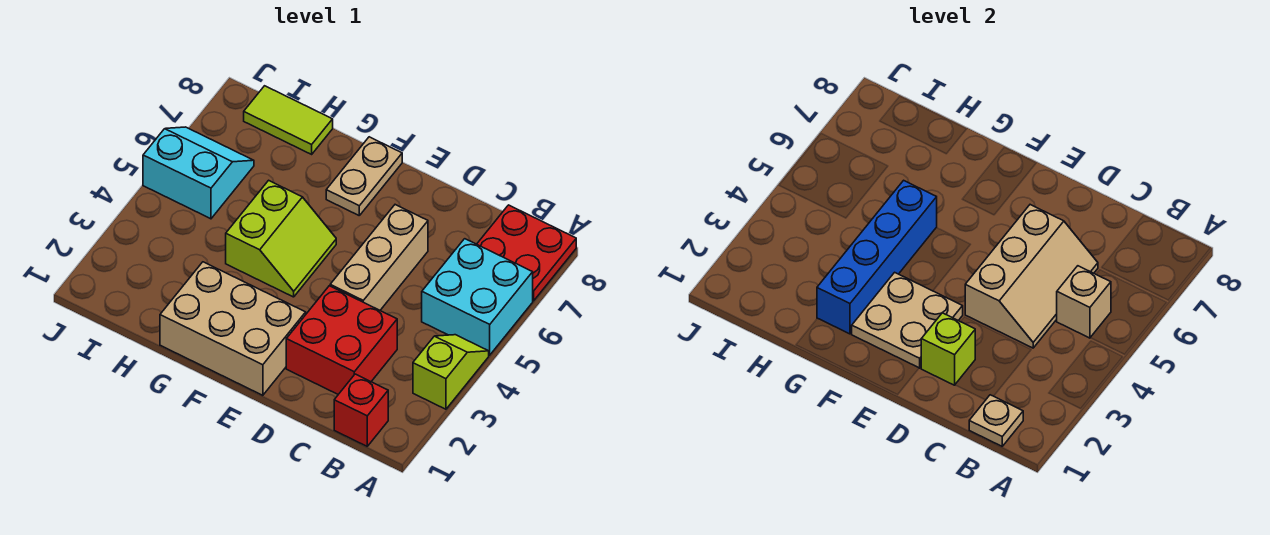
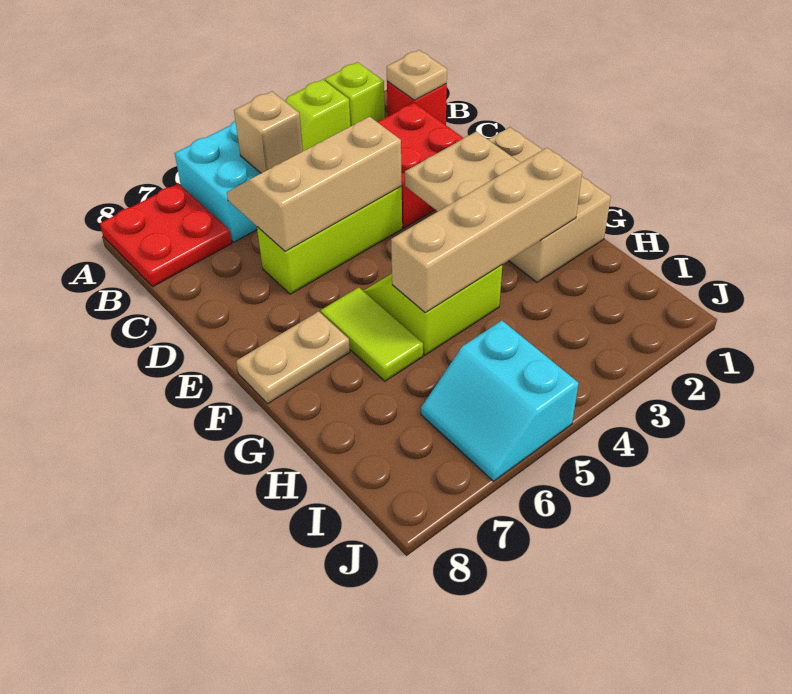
lime 1x1 brick [921,313,975,385] -> lime 1x1 brick moved to [325,62,385,126]
tan 1x3 brick [330,205,428,310] -> lime 1x3 brick [257,186,402,294]
blue 1x4 brick [817,180,937,334] -> tan 1x4 brick [391,148,582,312]
lime 1x2 tile [244,86,333,154] -> lime 1x2 tile moved to [321,287,423,381]

